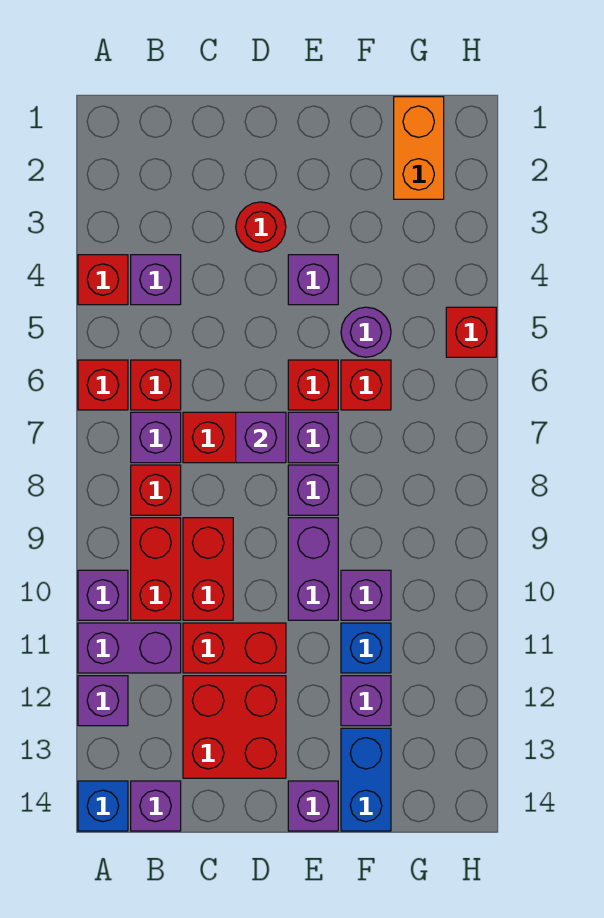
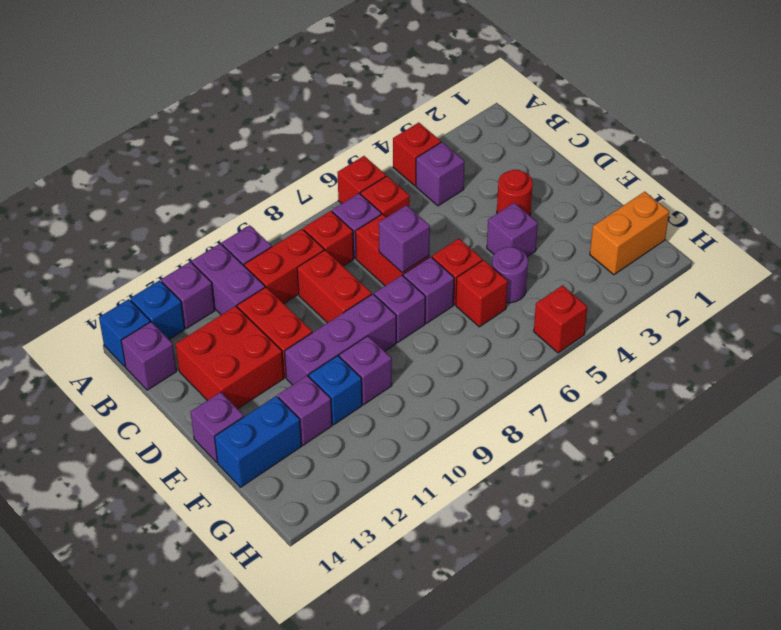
none -> blue 1x1 brick [130,280,185,339]
red 1x2 brick [183,518,233,620] -> red 1x2 brick turned to [297,250,372,323]
purple 1x2 brick [288,518,338,620] -> purple 1x3 brick [284,294,396,385]

